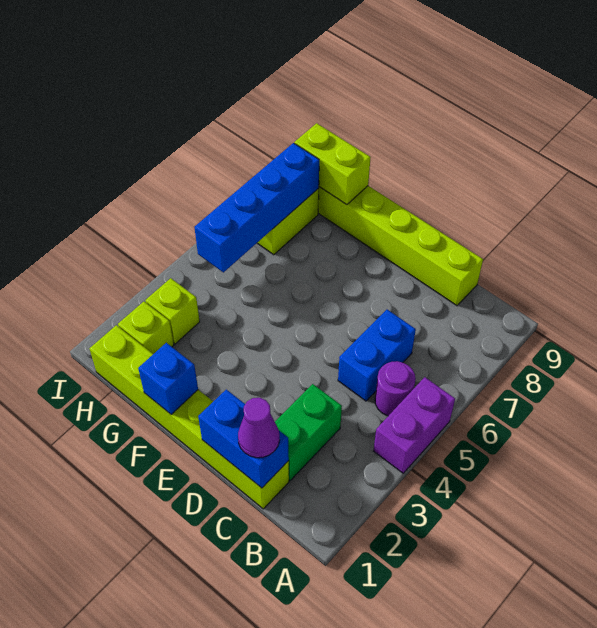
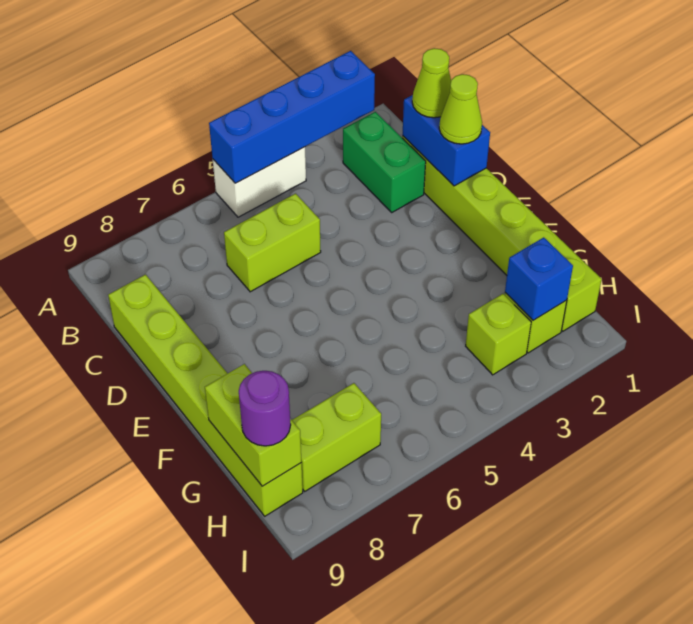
purple 1x2 brick [374,377,455,473] -> white 1x2 brick [213,147,306,217]
purple 1x1 round brick [375,361,416,416] -> purple 1x1 round brick moved to [239,371,291,446]
purple 1x1 cone [238,398,280,458] -> lime 1x1 cone [412,48,451,118]
green 1x2 brick [275,384,342,481] -> green 1x2 brick turned to [343,112,426,212]
blue 1x2 brick [338,310,416,401] -> lime 1x2 brick [224,194,321,292]
none -> lime 1x1 cone [439,74,482,144]
blue 1x1 brick [138,343,198,415] -> blue 1x1 brick moved to [505,237,573,320]
blue 1x4 brick [194,143,319,272] -> blue 1x4 brick moved to [209,51,375,183]

